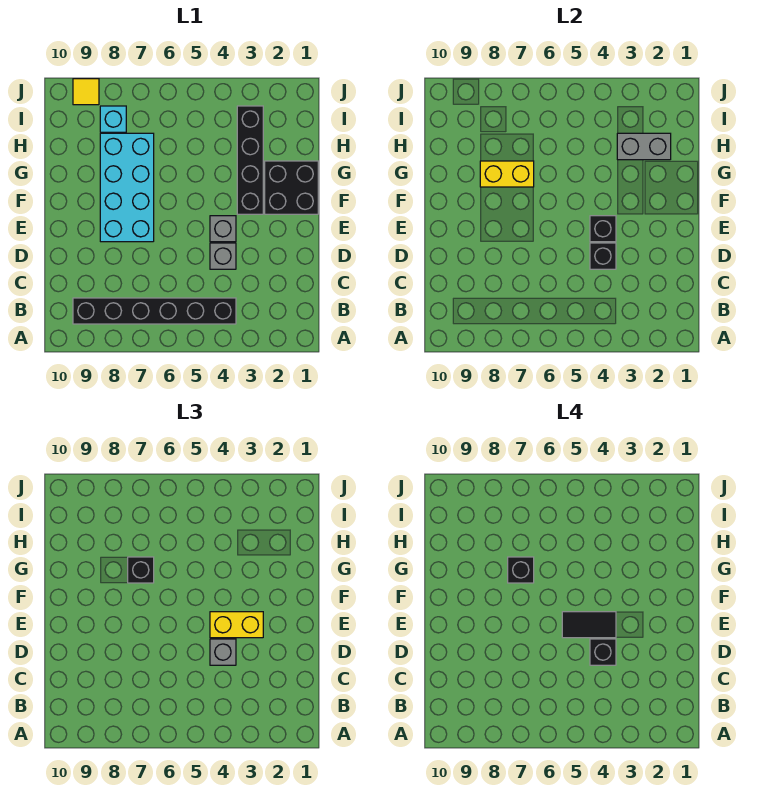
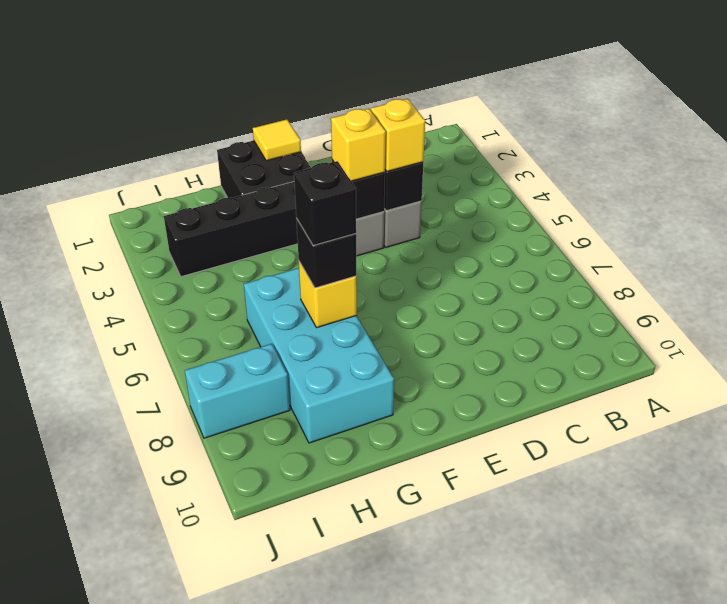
black 1x6 brick [73,298,236,324] -> none
grey 1x1 brick [210,639,236,665] -> yellow 1x1 brick [371,99,425,172]
black 1x1 brick [590,639,616,665] -> none
yellow 1x2 brick [210,612,263,638] -> yellow 1x1 brick [331,109,386,181]
black 1x2 tile [562,612,616,638] -> none
cyan 2x4 brick [100,133,154,242] -> cyan 2x4 brick turned to [244,268,394,443]
yellow 1x2 brick [480,161,534,187] -> yellow 1x1 brick [299,262,357,328]
grey 1x2 brick [617,133,671,160] -> none
cyan 1x1 brick [100,106,126,132] -> cyan 1x2 brick [185,344,290,438]
yellow 1x1 tile [73,79,99,105] -> yellow 1x1 tile moved to [253,119,301,161]

